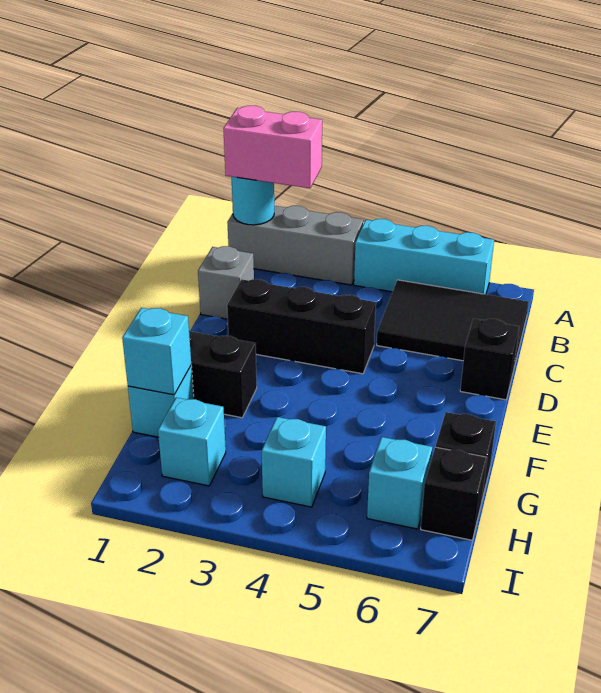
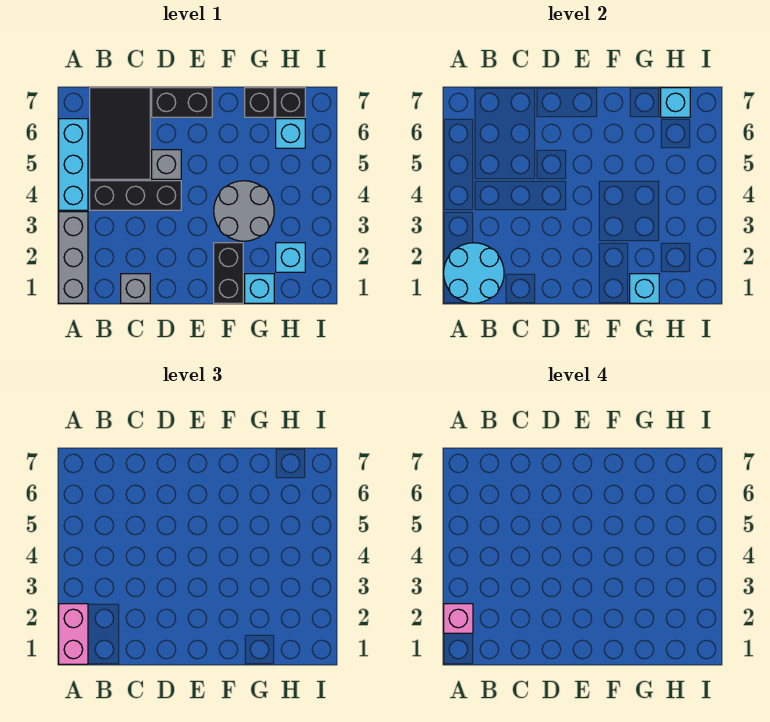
cyan 1x1 round brick [232,177,274,225] -> cyan 2x2 round brick [444,243,504,303]
none -> pink 1x1 brick [444,604,473,633]
black 1x3 brick [227,279,376,374] -> black 1x3 brick turned to [90,181,181,210]
none -> grey 1x1 brick [152,150,181,179]
black 1x1 brick [460,319,519,400] -> black 1x2 brick [152,88,212,117]
none -> grey 2x2 round brick [214,181,274,241]
cyan 1x1 brick [262,417,326,507] -> cyan 1x1 brick moved to [661,88,690,117]

